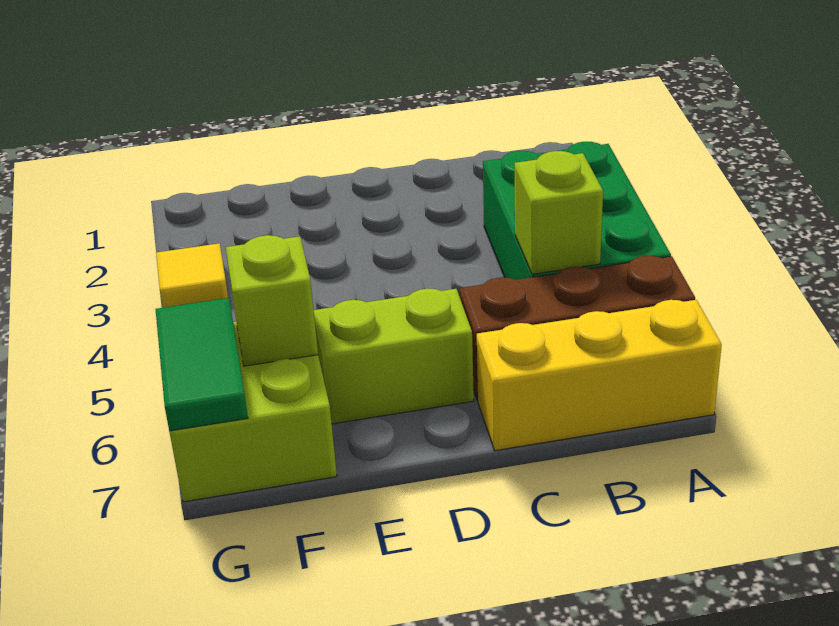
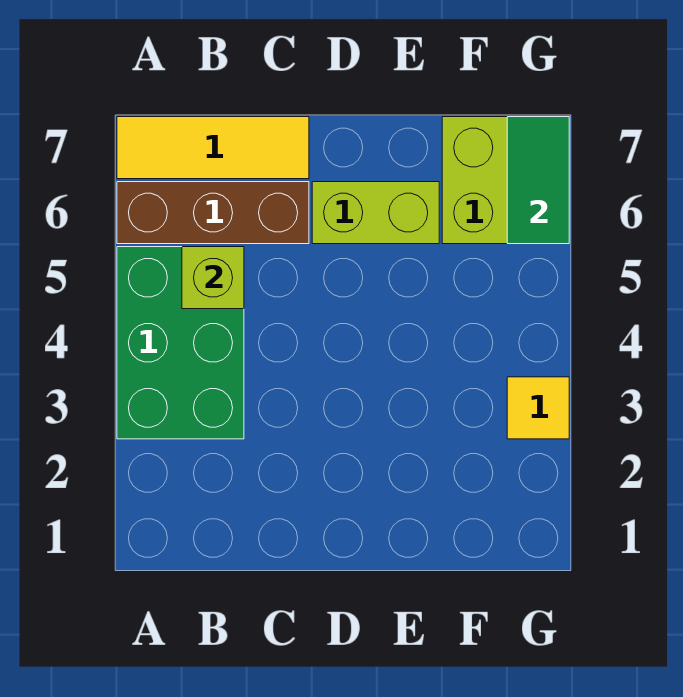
yellow 1x3 brick [477,300,722,451] -> yellow 1x3 tile [117,117,309,179]
lime 1x1 brick [226,235,318,366] -> none

